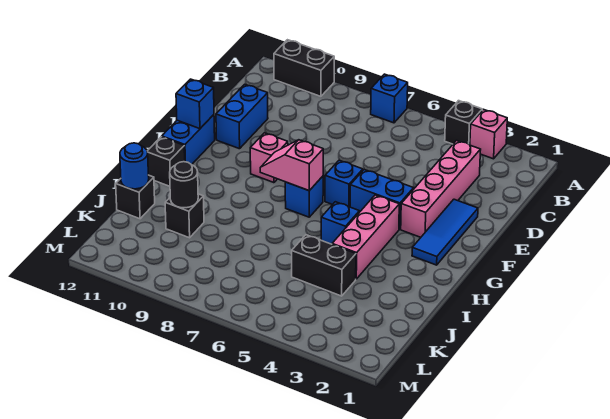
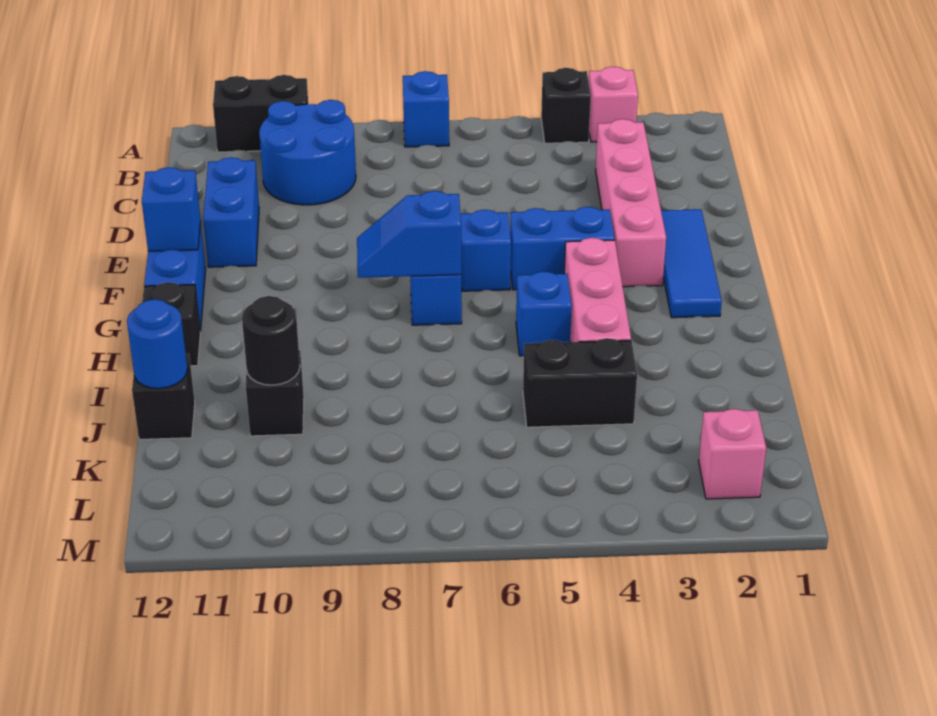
none -> blue 2x2 round brick [259,100,356,205]
pink 1x1 brick [250,133,288,183] -> pink 1x1 brick moved to [699,409,766,499]
pink 1x2 slope [260,140,323,191] -> blue 1x2 slope [357,191,461,278]

